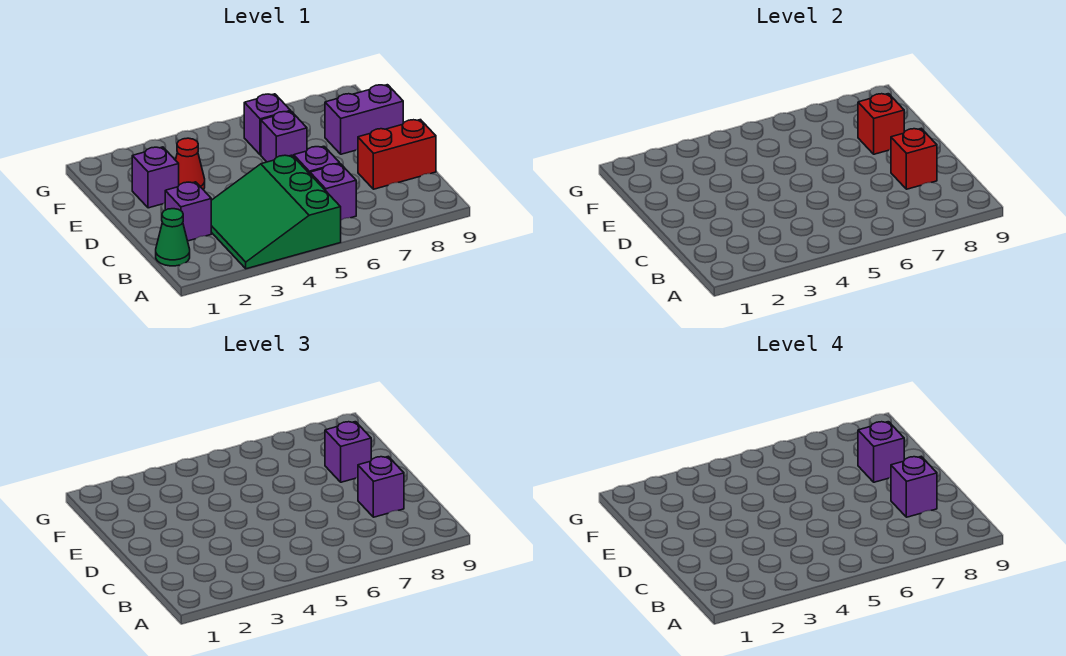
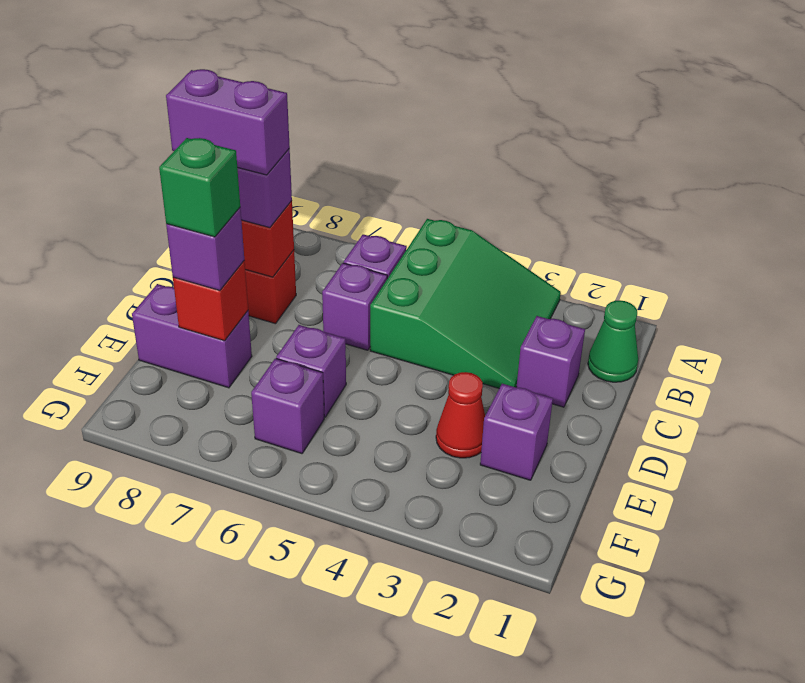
purple 1x1 brick [891,457,937,517] -> purple 1x2 brick [166,69,290,175]
purple 1x1 brick [858,422,904,482] -> green 1x1 brick [159,138,240,237]

